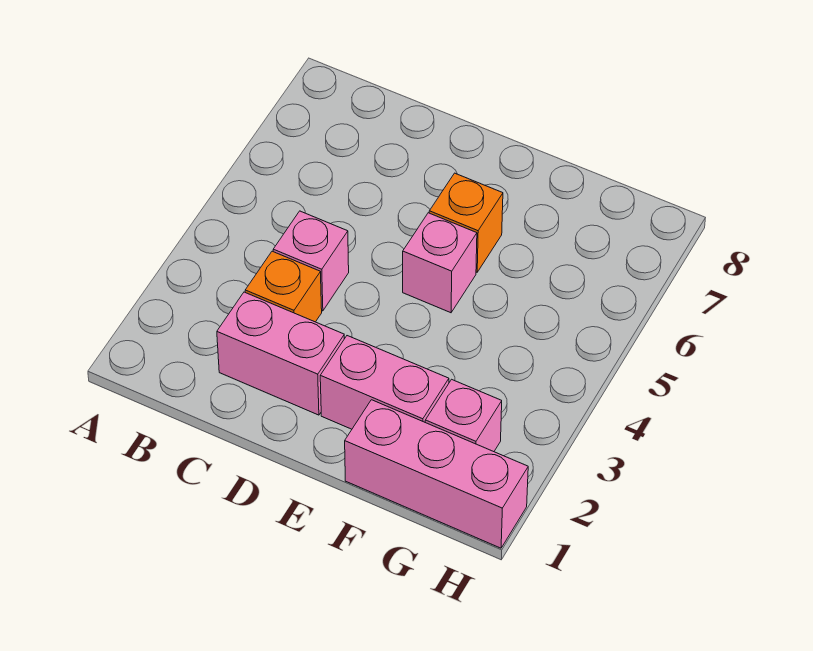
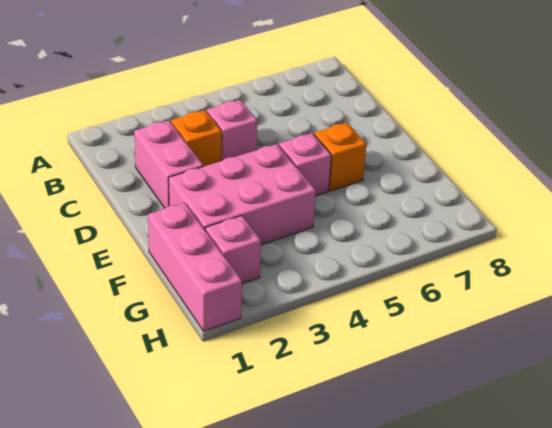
pink 1x2 brick [320,336,449,429] -> pink 2x3 brick [169,144,316,245]

